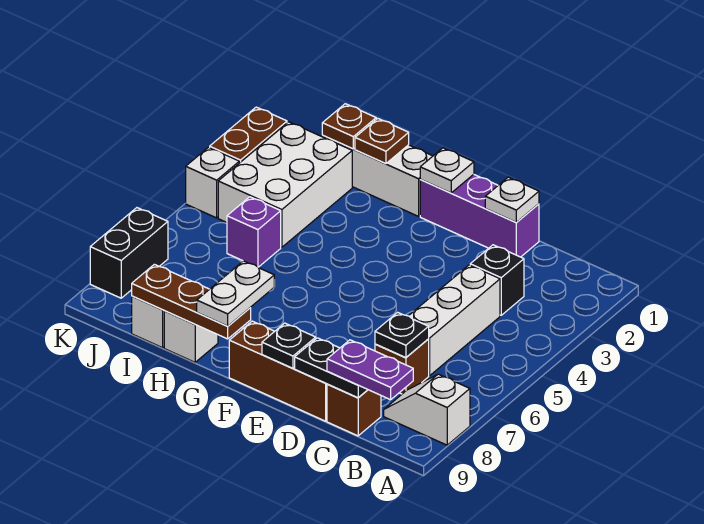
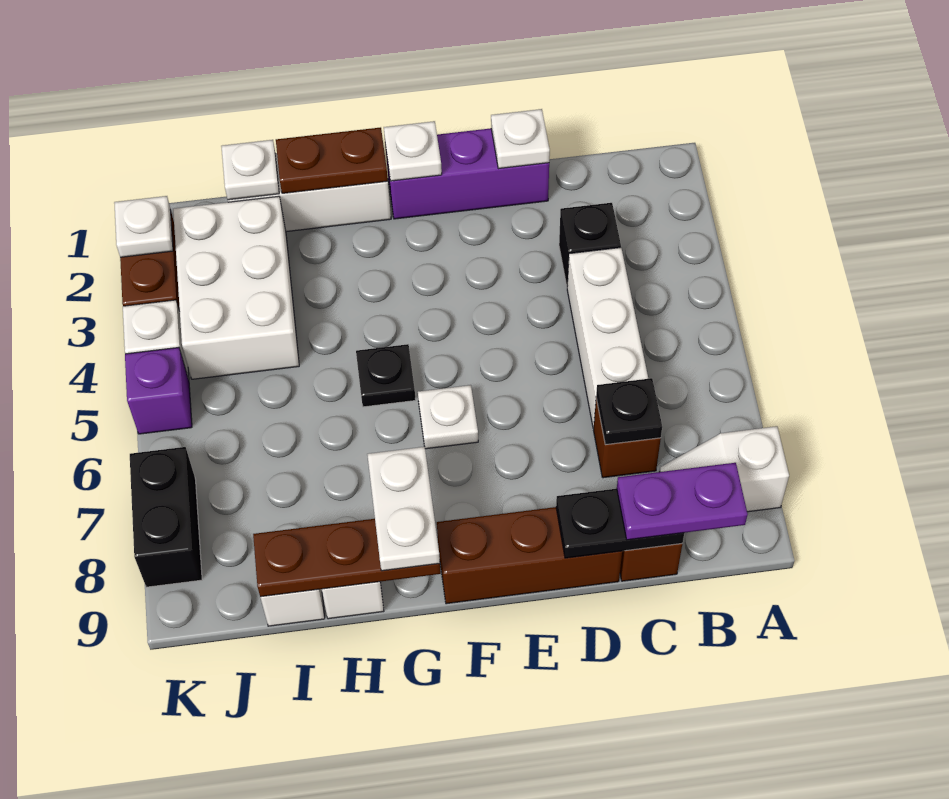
black 1x1 plate [262,323,316,368] -> black 1x1 plate moved to [356,344,416,407]
none -> white 1x1 plate [418,385,478,449]
brown 1x1 plate [355,119,409,164] -> brown 1x2 plate [276,127,388,193]
brown 1x1 plate [322,104,376,149] -> white 1x1 plate [221,140,279,200]
purple 1x1 brick [227,197,281,267] -> purple 1x1 brick moved to [125,348,192,434]
none -> white 1x1 plate [114,196,173,257]

